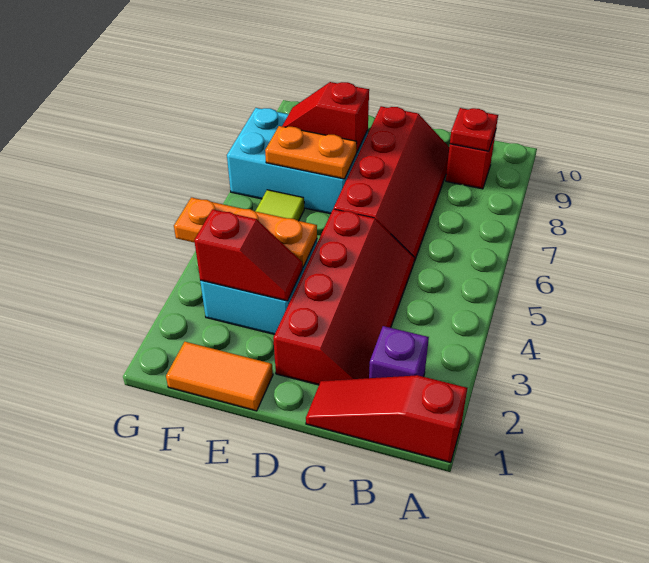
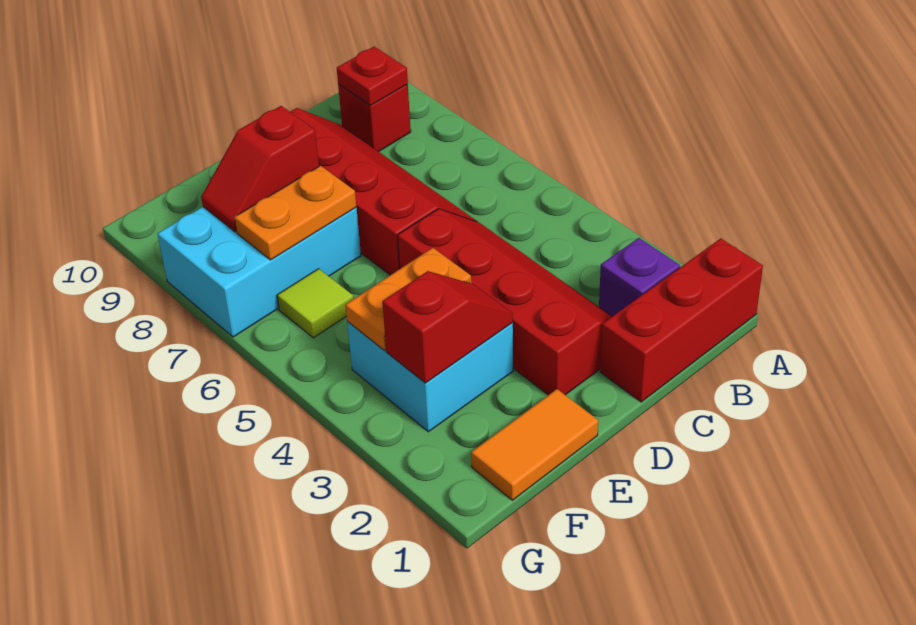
red 1x3 slope [306,375,467,463] -> red 1x3 brick [600,238,763,402]
orange 1x3 plate [174,197,317,267] -> orange 1x2 plate [345,248,471,350]

